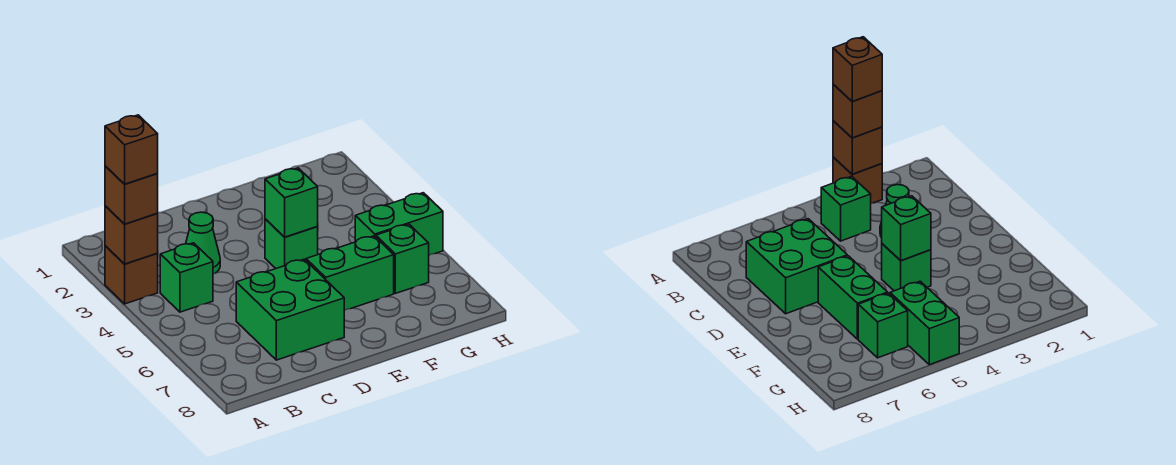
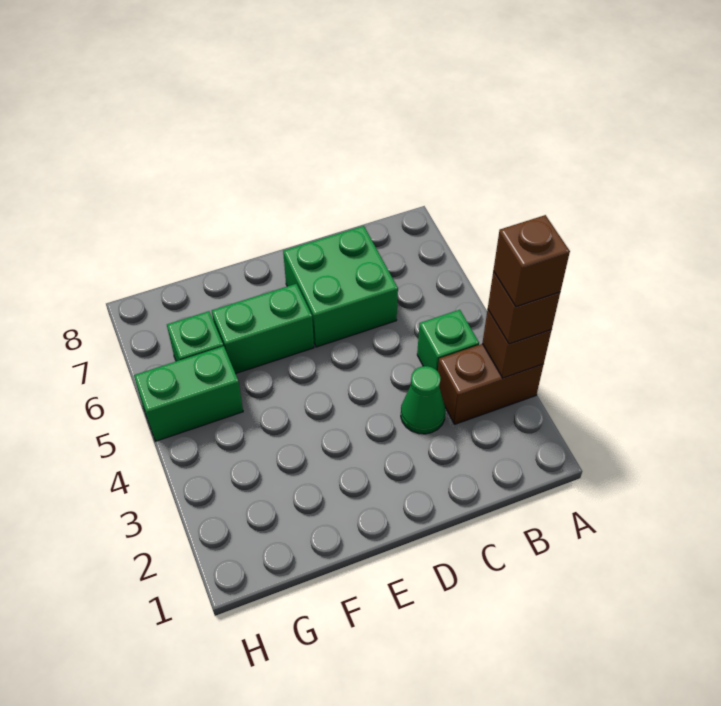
brown 1x1 brick [105,246,158,304] -> brown 1x2 brick [438,344,544,424]
green 1x1 brick [265,219,318,268] -> none
green 1x1 brick [265,168,318,237] -> none

